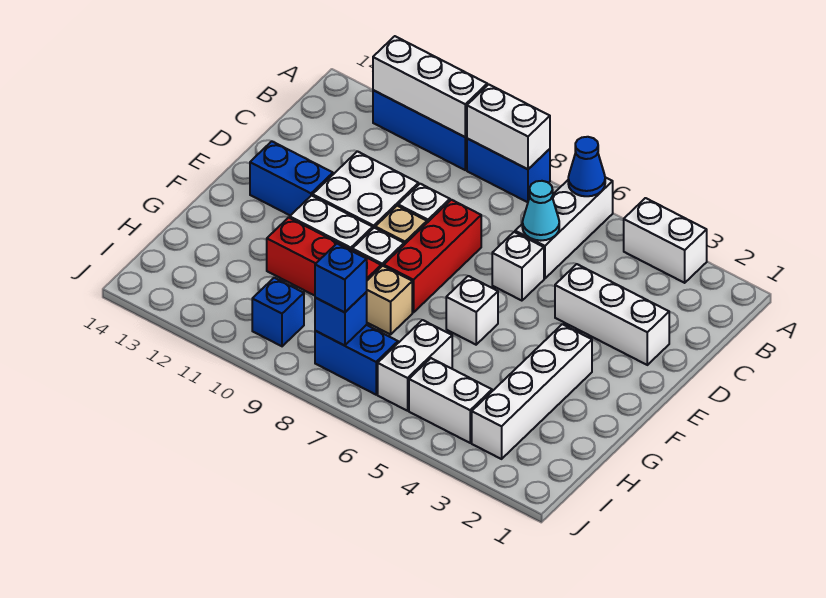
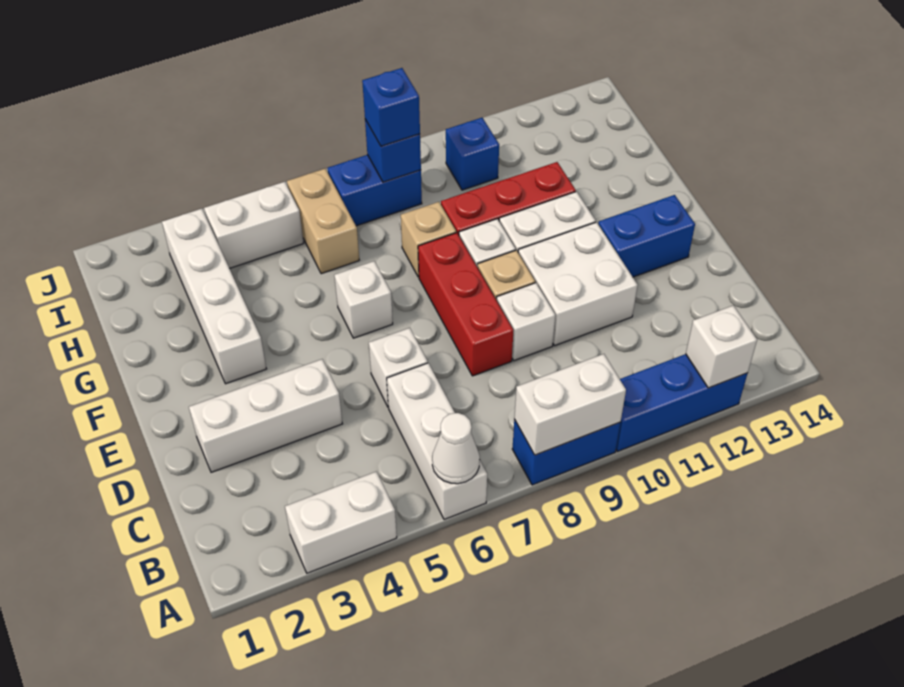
blue 1x1 cone [568,137,605,196] -> white 1x1 cone [432,413,480,484]
white 1x3 brick [373,36,487,137] -> white 1x1 brick [686,305,757,388]
cyan 1x1 cone [522,181,559,241] -> none
white 1x2 brick [378,320,452,411] -> tan 1x2 brick [287,168,359,274]

